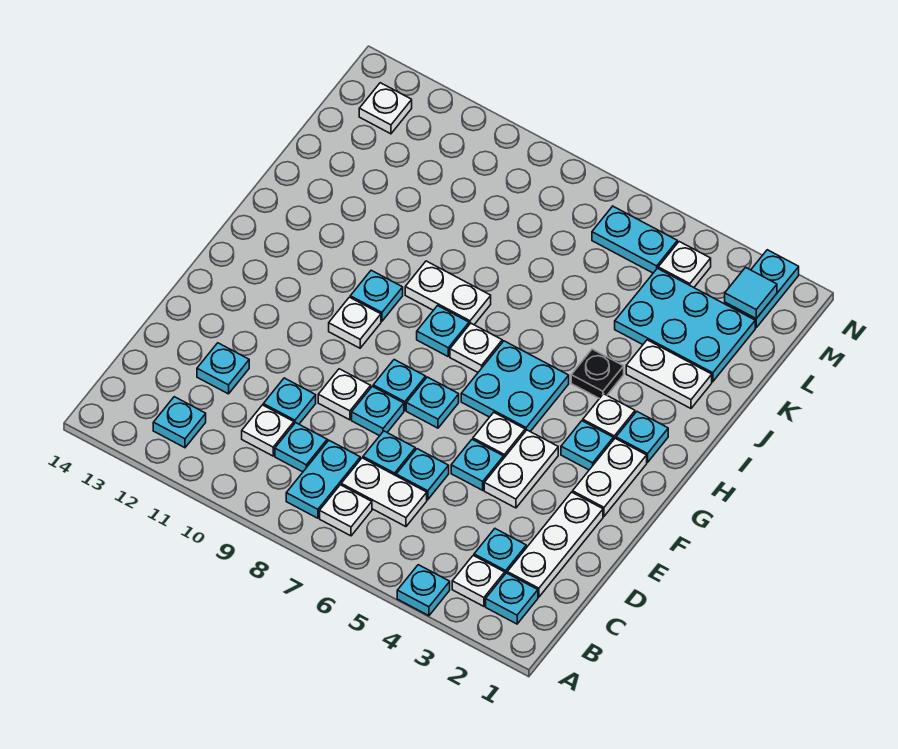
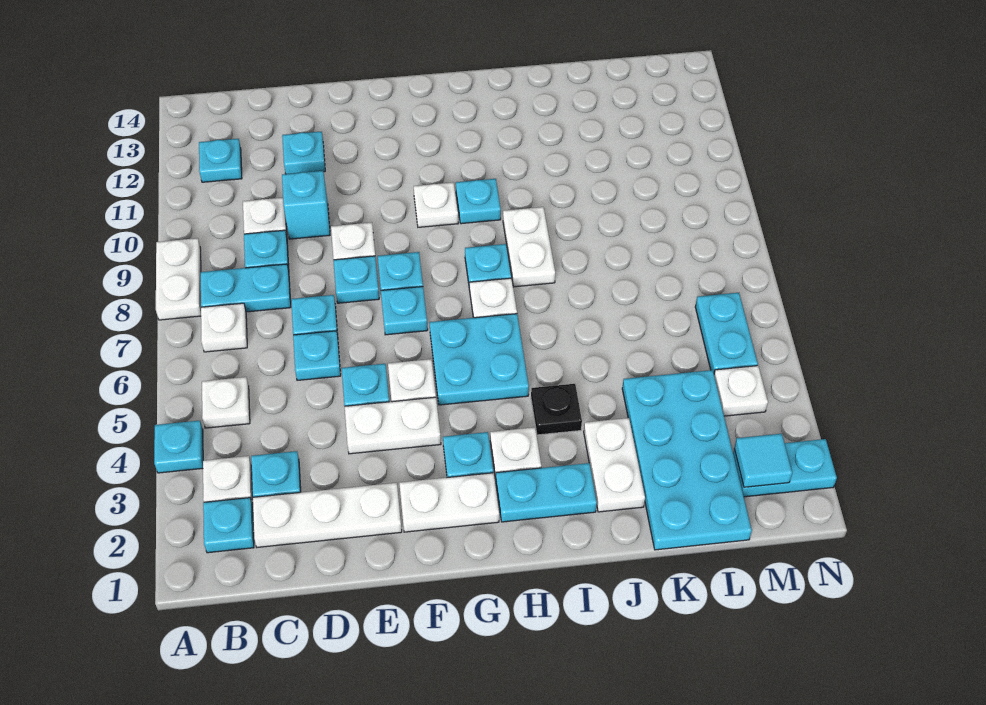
white 1x2 plate [341,458,427,527] -> white 1x2 plate moved to [156,238,201,320]
cyan 1x1 plate [263,378,316,424] -> cyan 1x1 brick [282,171,330,239]
cyan 1x1 plate [616,412,668,462] -> cyan 1x2 plate [496,463,597,522]
cyan 2x3 plate [615,268,755,382] -> cyan 2x4 plate [622,370,752,550]
white 1x1 plate [359,83,412,134] -> white 1x1 plate moved to [202,377,250,428]

